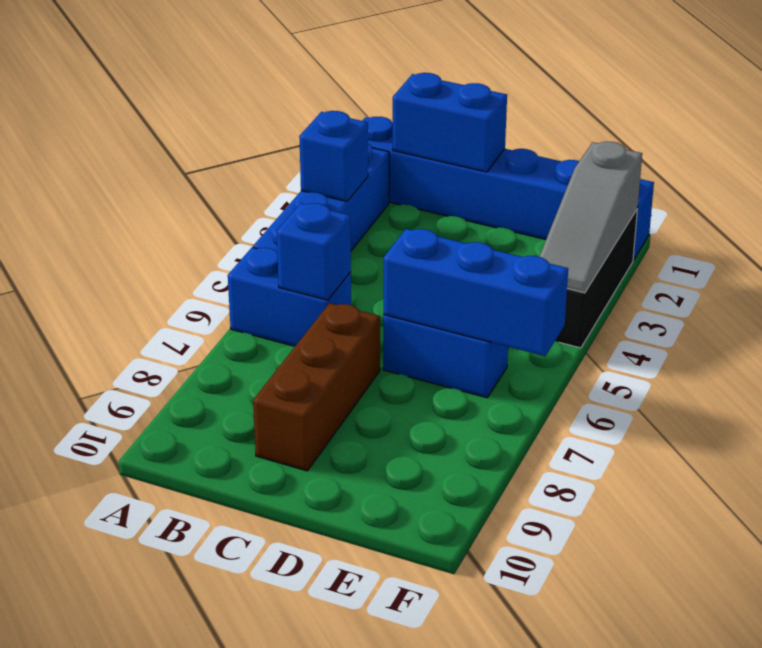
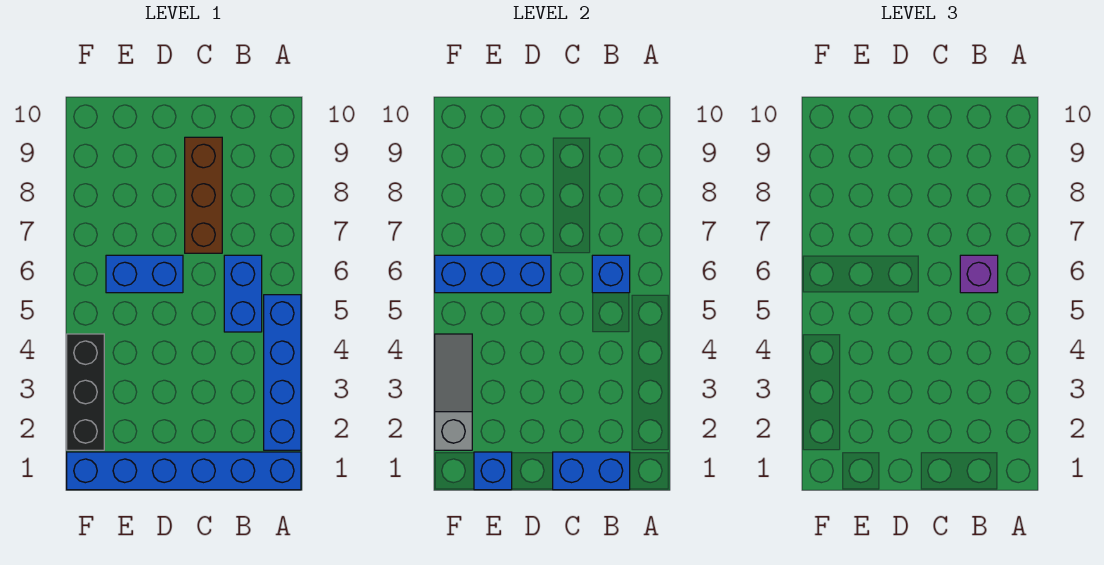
blue 1x1 brick [299,111,368,201] -> blue 1x1 brick moved to [474,452,512,490]
blue 1x2 brick [228,247,351,346] -> blue 1x2 brick turned to [224,255,262,332]
none -> purple 1x1 brick [960,255,998,293]

